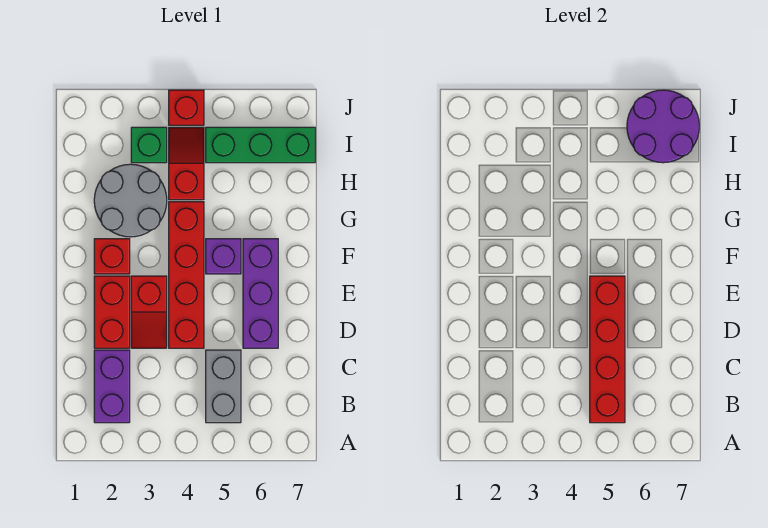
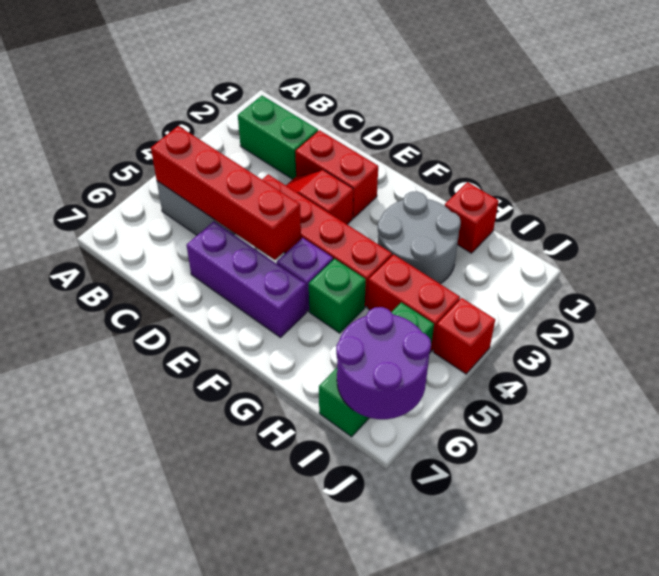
purple 1x2 brick [94,350,130,423] -> green 1x2 brick [238,96,318,179]
red 1x1 brick [94,239,130,274] -> red 1x1 brick moved to [445,182,499,253]
red 1x2 slope [169,127,204,200] -> red 1x2 brick [367,255,460,351]
green 1x1 brick [131,127,167,163] -> green 1x1 brick moved to [309,259,366,333]

